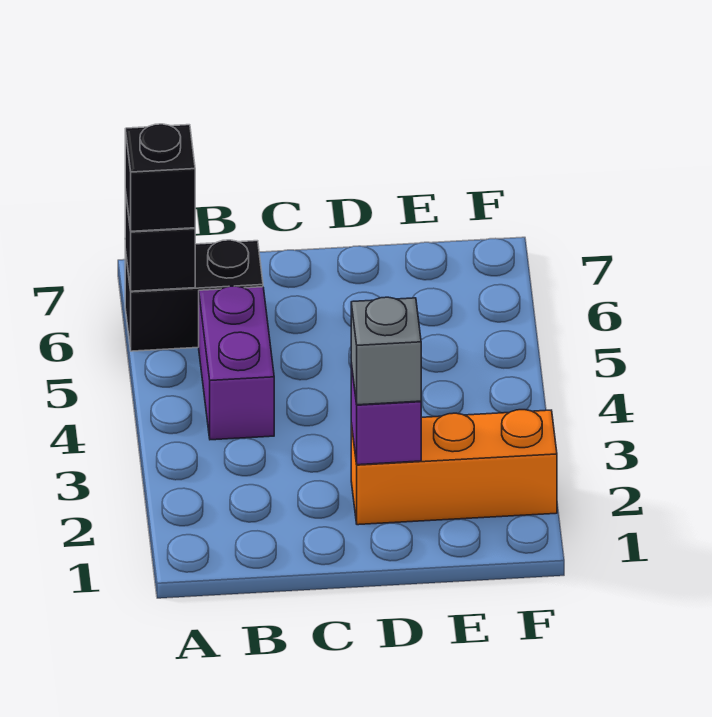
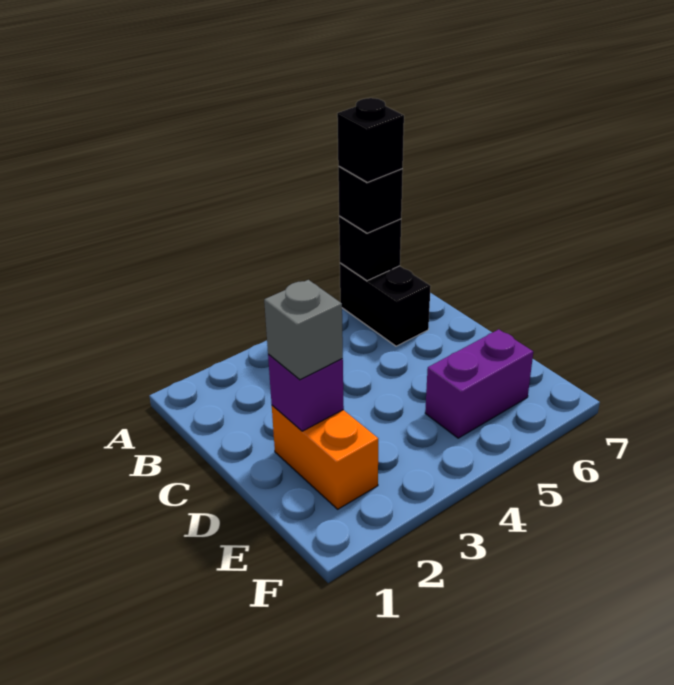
none -> black 1x1 brick [337,98,404,182]
purple 1x2 brick [199,286,274,440] -> purple 1x2 brick moved to [425,329,533,438]
orange 1x3 brick [351,410,557,525] -> orange 1x2 brick [272,406,378,509]

